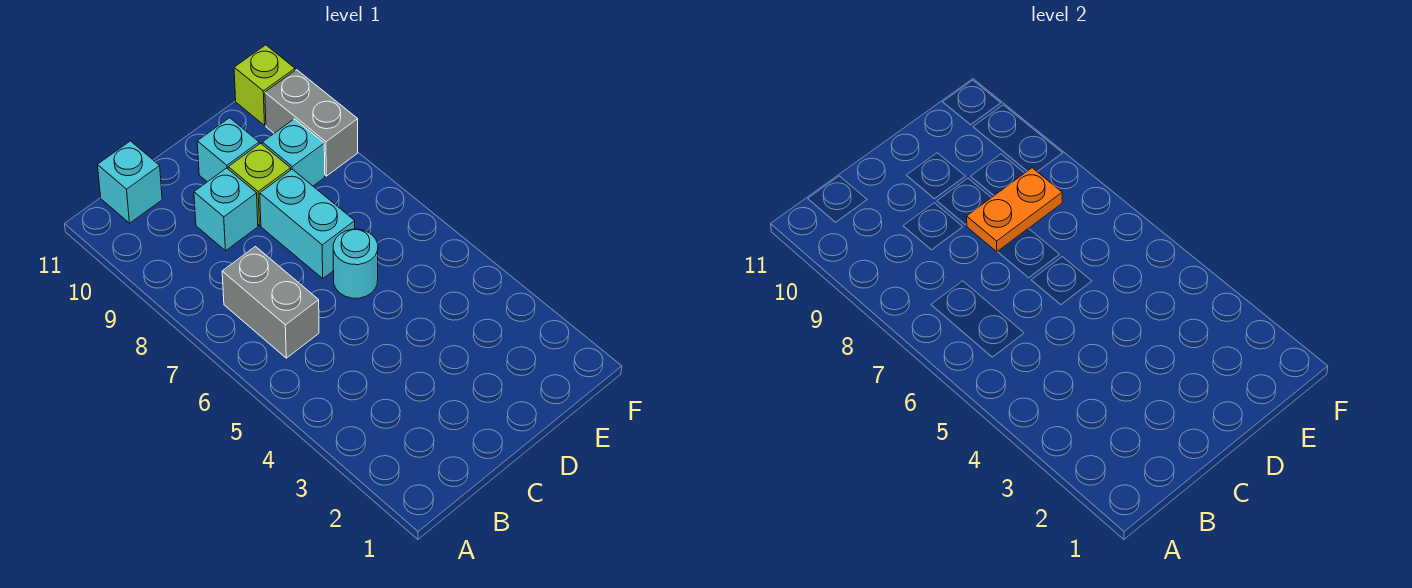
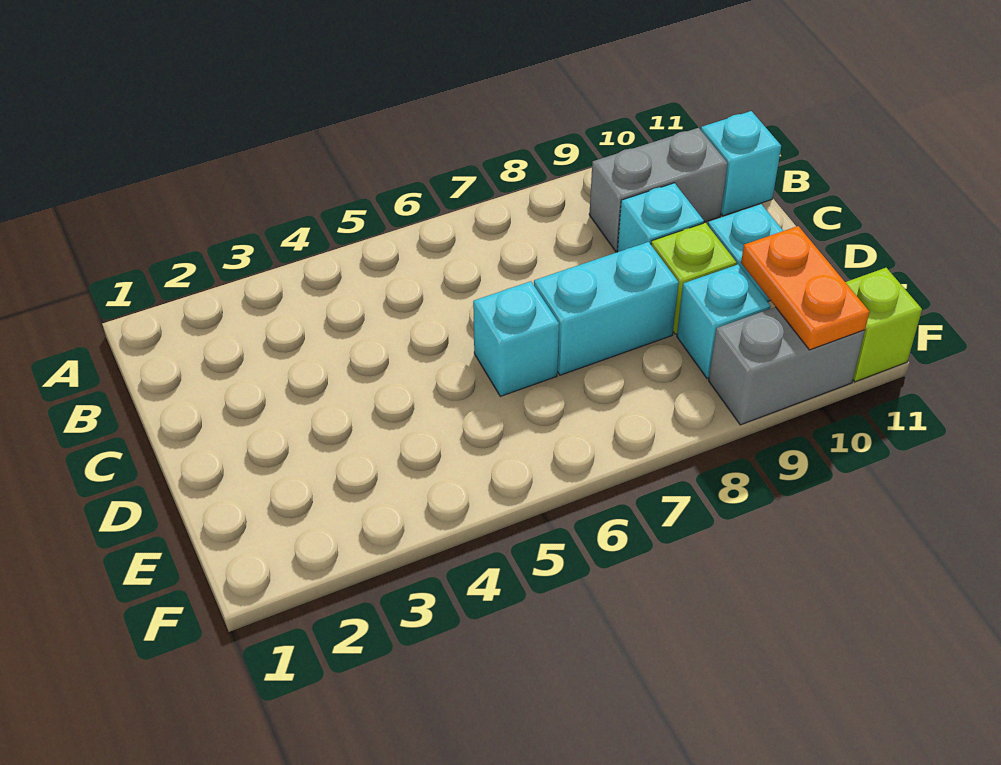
grey 1x2 brick [222,247,319,358] -> grey 1x2 brick moved to [589,128,728,252]
cyan 1x1 round brick [333,229,378,298] -> cyan 1x1 brick [473,281,559,396]
orange 1x2 plate [967,168,1062,252] -> orange 1x2 plate moved to [741,226,869,350]

